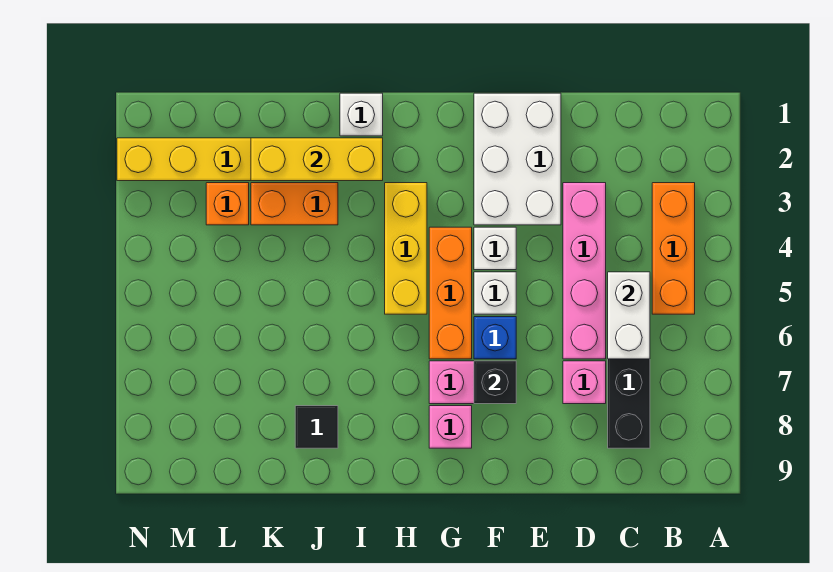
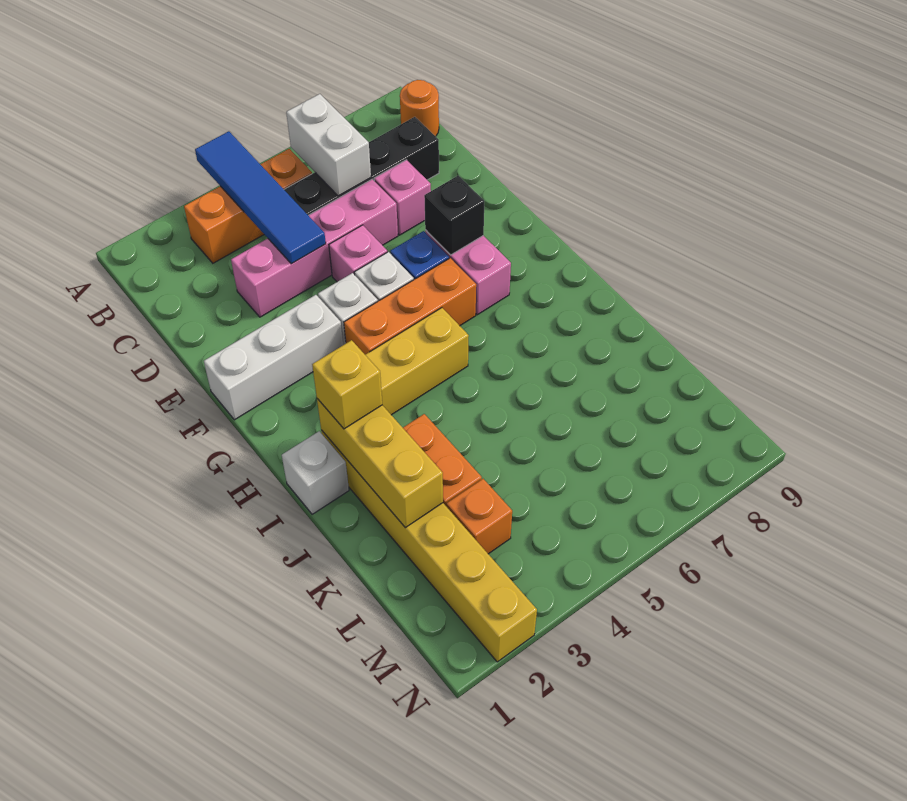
none -> blue 1x4 tile [195,131,326,264]
none -> orange 1x1 round brick [400,80,439,136]
white 1x2 brick [608,272,650,359] -> white 1x2 brick turned to [286,94,371,196]
white 2x3 brick [474,93,561,225] -> white 1x3 brick [204,295,343,420]
pink 1x1 brick [429,406,472,448] -> pink 1x1 brick moved to [329,225,387,282]
none -> yellow 1x1 brick [312,340,382,429]
black 1x1 tile [295,406,338,448] -> none

